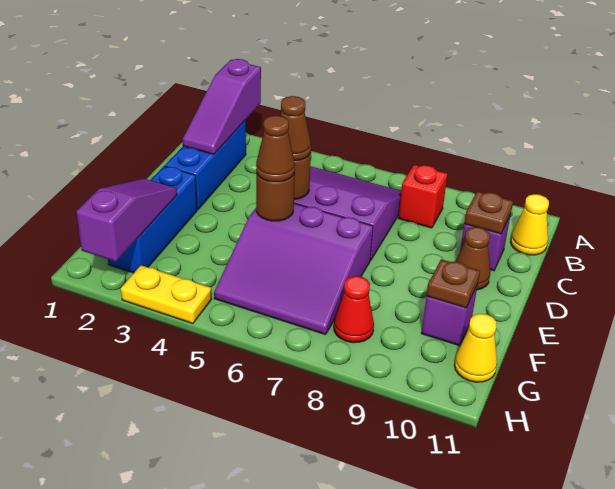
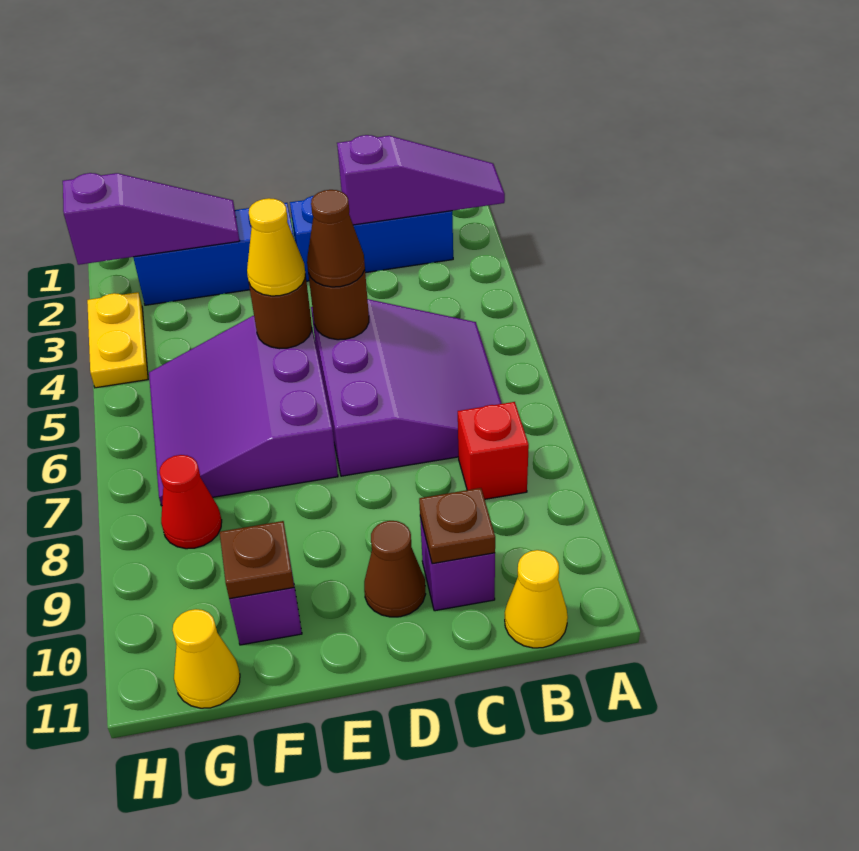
purple 1x3 slope [182,59,261,154] -> purple 1x3 slope turned to [337,135,505,225]
brown 1x1 cone [256,116,295,182] -> yellow 1x1 cone [247,198,305,296]

